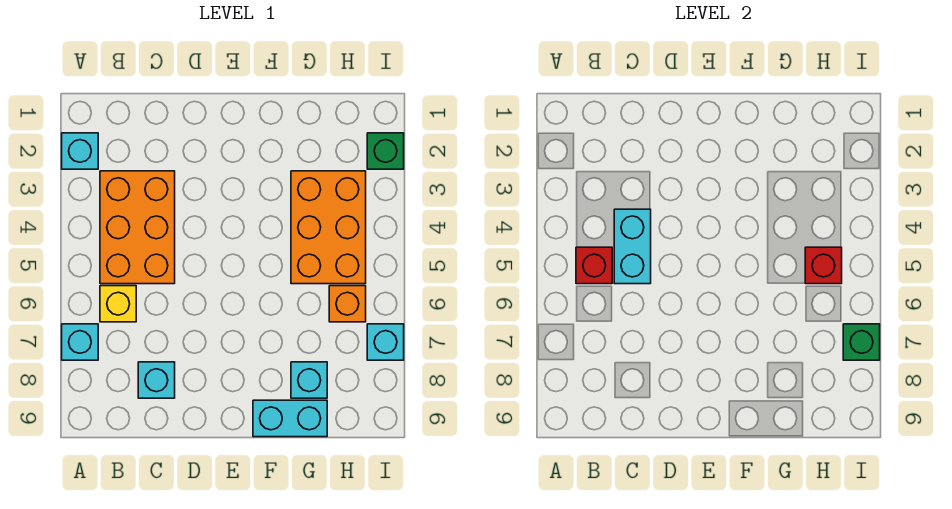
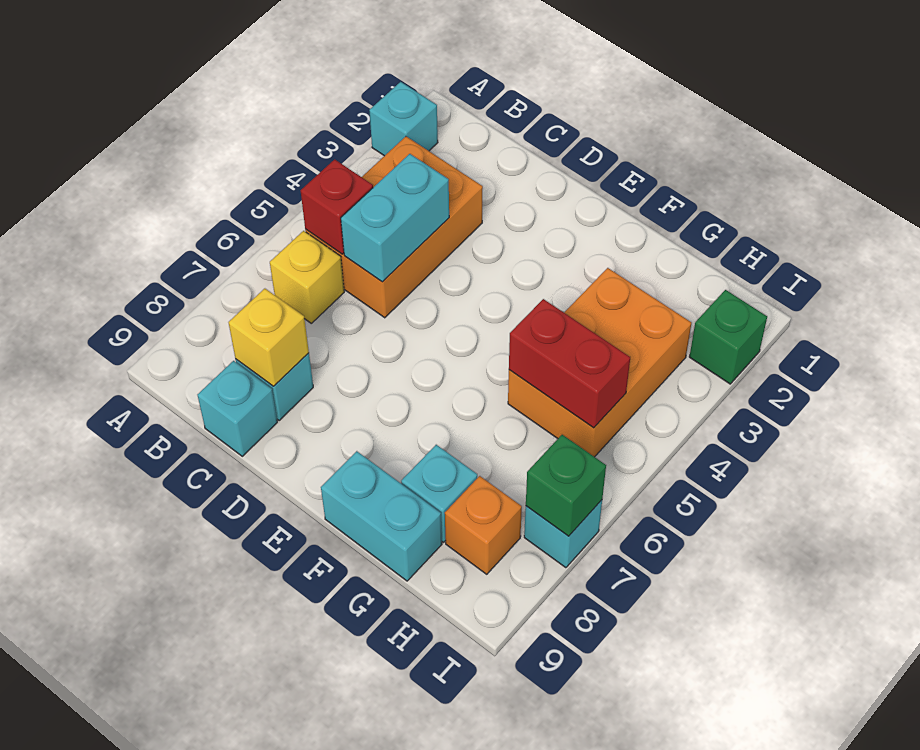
cyan 1x1 brick [62,324,98,360] -> cyan 1x1 brick moved to [197,361,277,456]
none -> yellow 1x1 brick [228,289,309,386]
red 1x1 brick [805,247,842,284] -> red 1x2 brick [509,299,630,428]
orange 1x1 brick [329,286,366,322] -> orange 1x1 brick moved to [445,476,522,574]

